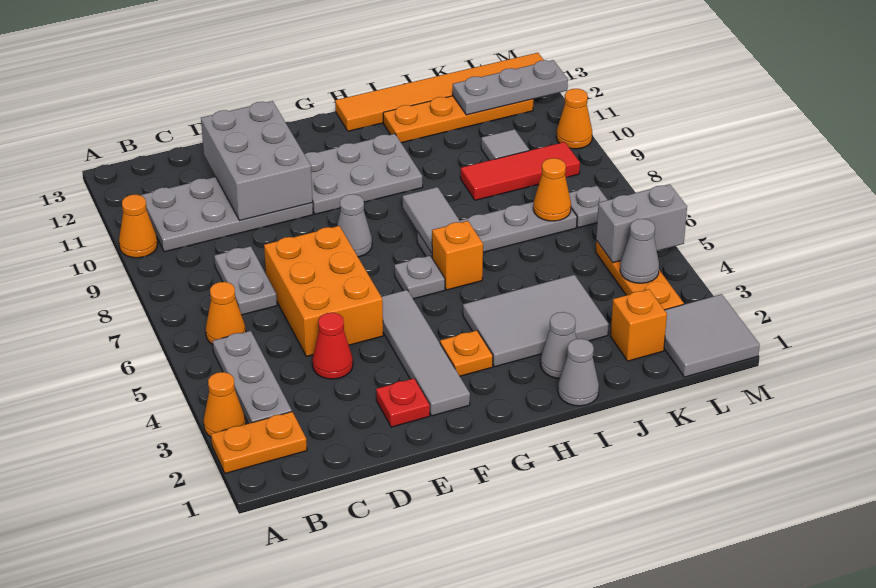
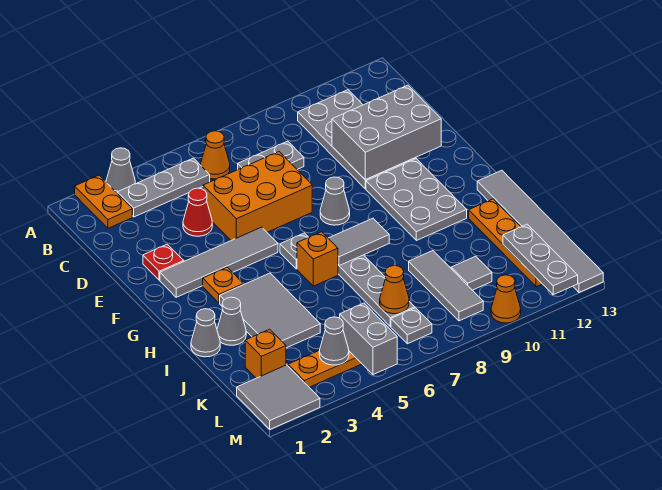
orange 1x1 cone [203,372,245,437] -> grey 1x1 cone [106,148,135,193]
orange 1x1 cone [119,194,158,258] -> none
orange 1x6 tile [335,53,544,131] -> grey 1x6 tile [477,170,603,292]
red 1x3 tile [461,142,580,200] -> grey 1x3 tile [409,251,483,321]

